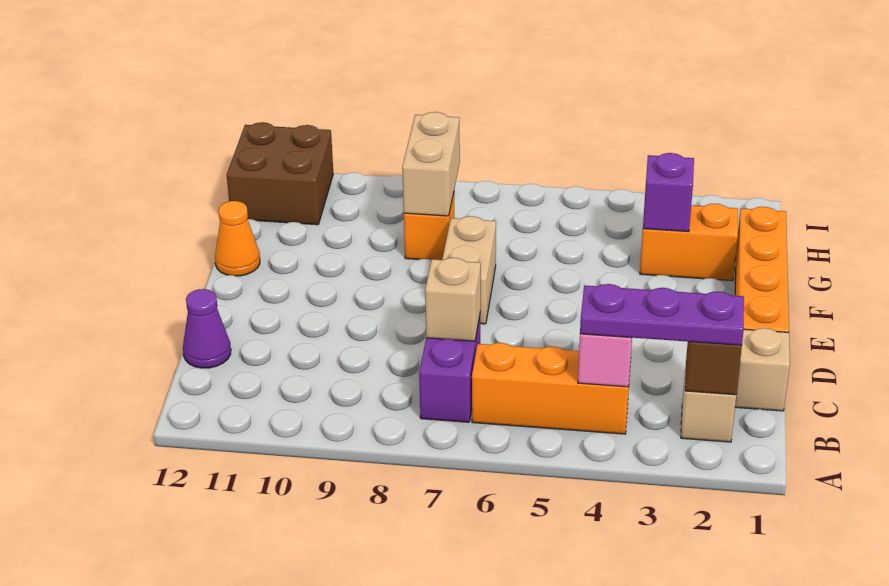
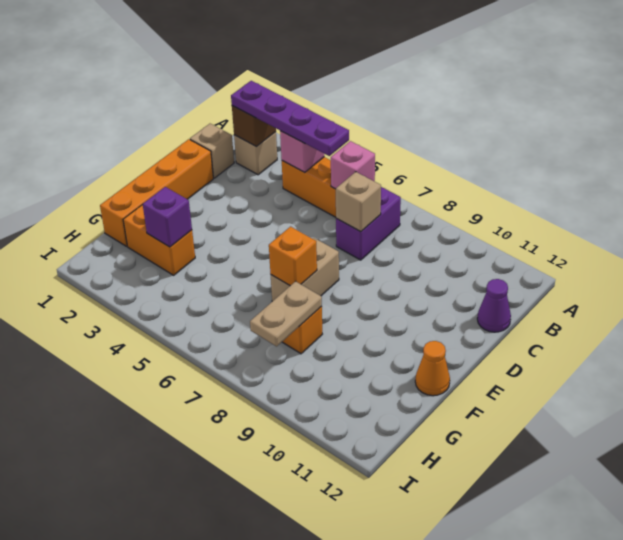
purple 1x3 plate [580,284,744,345] -> purple 1x4 plate [231,81,349,156]
none -> pink 1x1 brick [331,141,375,189]
none -> orange 1x1 brick [269,227,317,286]
tan 1x2 brick [402,112,460,216] -> tan 1x2 plate [250,281,322,346]
brown 2x2 brick [227,122,333,225] -> none

